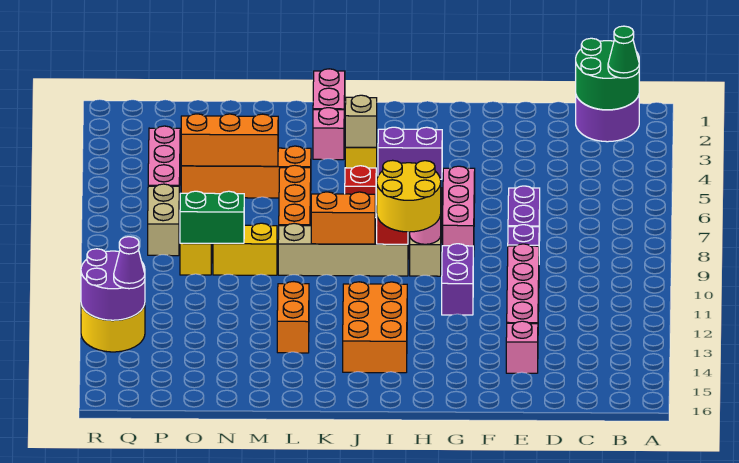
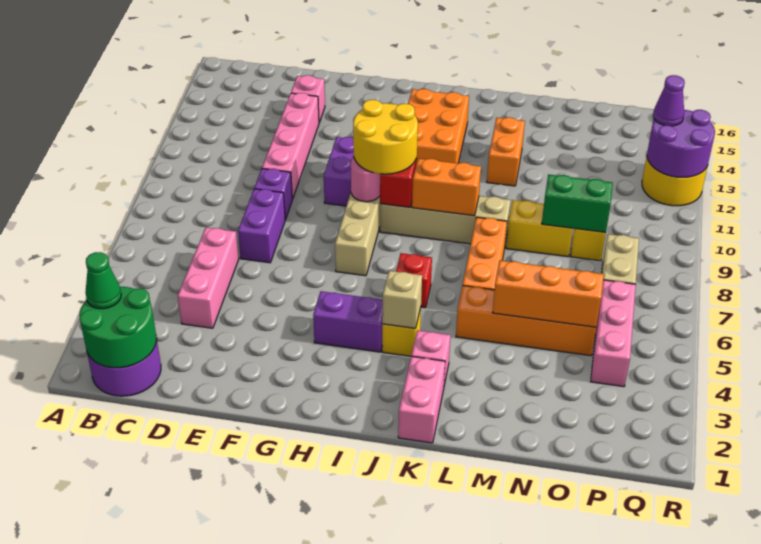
pink 1x3 brick [443,166,475,257] -> pink 1x3 brick moved to [178,228,239,328]

